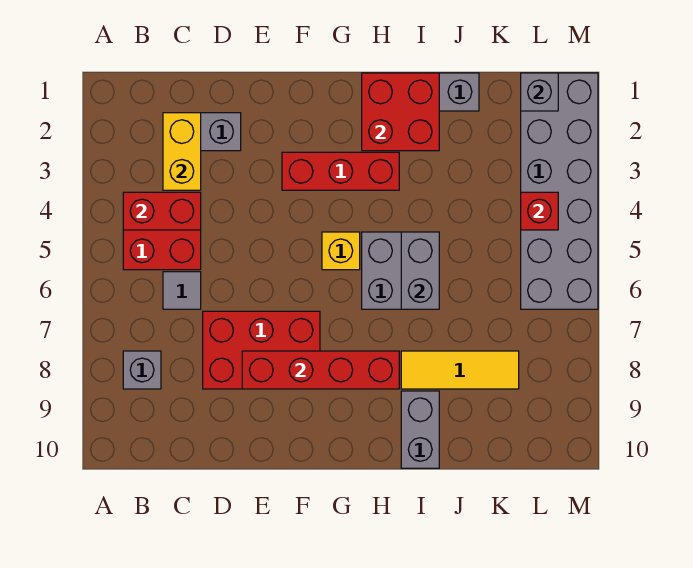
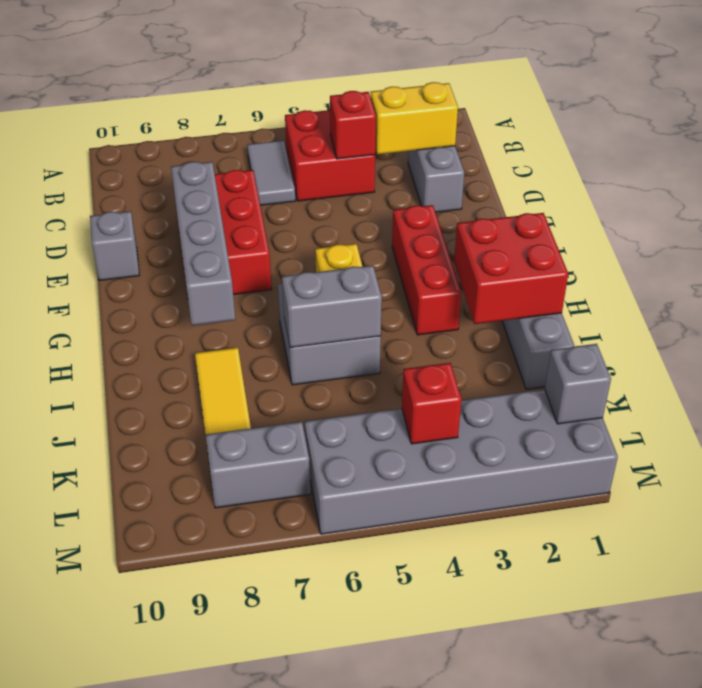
red 1x2 brick [123,192,201,230] -> red 1x1 brick [330,91,376,159]
grey 1x1 brick [123,351,161,389] -> grey 1x1 brick moved to [90,211,139,281]
grey 1x1 tile [163,272,201,309] -> grey 1x2 tile [247,140,296,205]
red 1x4 brick [242,351,399,389] -> grey 1x4 brick [171,162,235,326]
grey 1x2 brick [401,391,439,468] -> grey 1x2 brick moved to [206,422,311,508]

